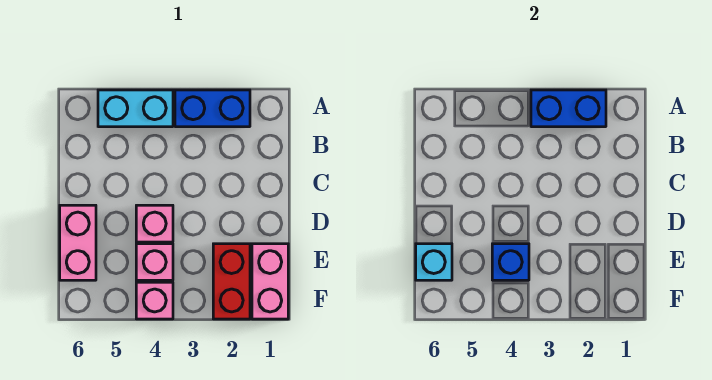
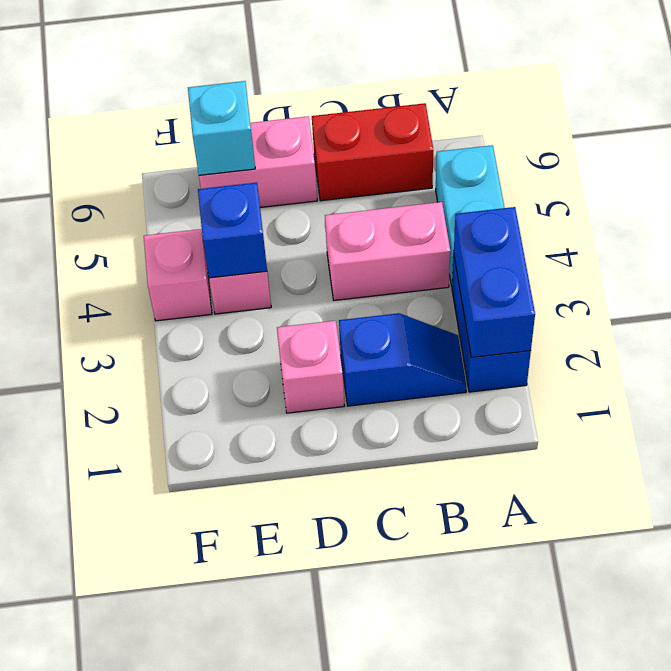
none -> blue 1x2 slope [339,313,466,406]
pink 1x1 brick [136,205,173,242] -> pink 1x1 brick moved to [277,321,345,413]
pink 1x2 brick [252,244,288,319] -> pink 1x2 brick moved to [325,202,450,300]
red 1x2 brick [213,244,250,319] -> red 1x2 brick moved to [312,103,433,201]

